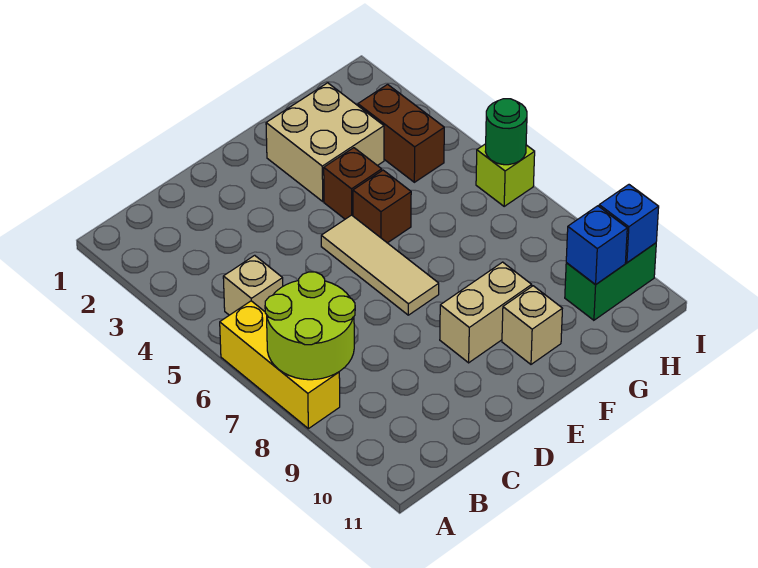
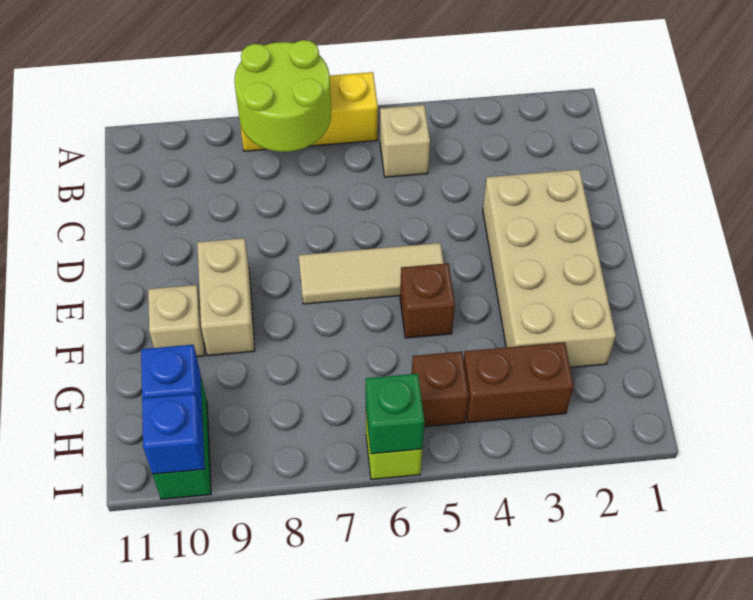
tan 2x2 brick [266,83,384,201] -> tan 2x4 brick [483,169,616,367]
brown 1x1 brick [324,148,382,219] -> brown 1x1 brick moved to [412,351,469,427]
green 1x1 round brick [485,99,527,165] -> green 1x1 brick [366,374,424,454]

